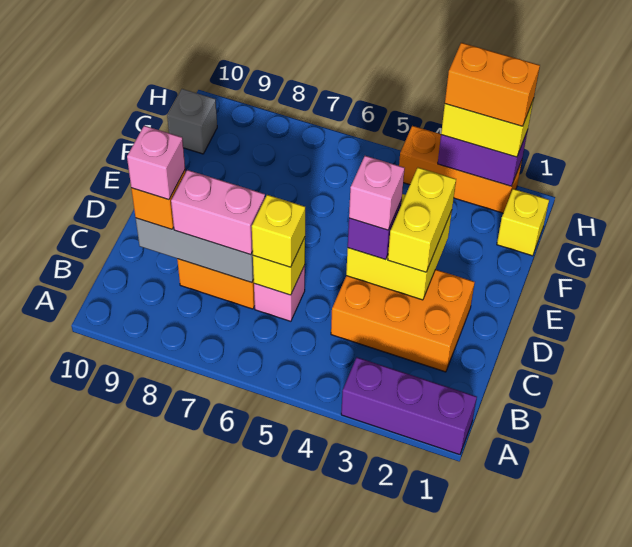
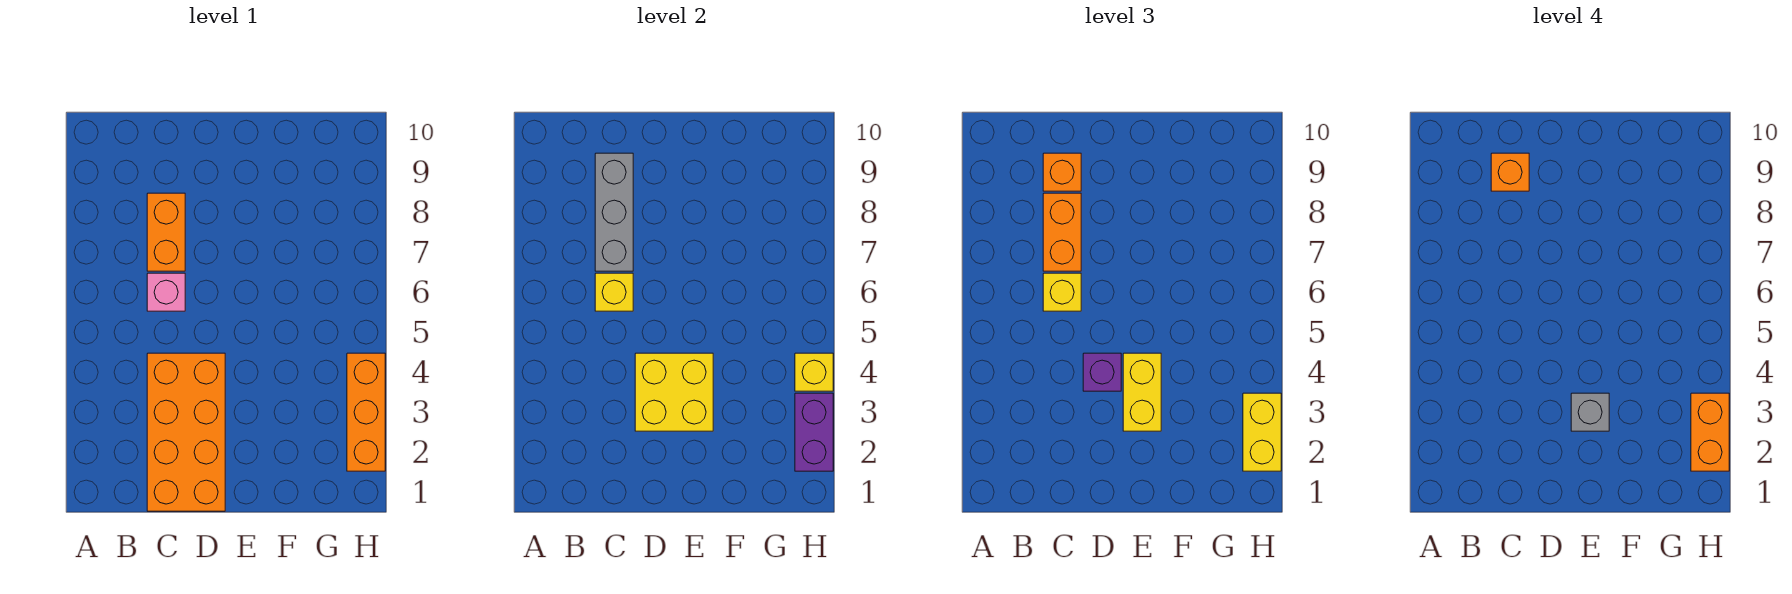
purple 1x3 brick [341,357,477,455] -> none
orange 2x3 brick [331,269,475,372] -> orange 2x4 brick [147,353,225,511]
pink 1x2 brick [171,170,265,255] -> orange 1x2 brick [1043,193,1081,271]
pink 1x1 brick [127,126,185,200] -> orange 1x1 brick [1491,153,1529,191]
yellow 1x2 brick [388,168,456,272] -> yellow 1x2 brick turned to [1123,353,1161,431]
pink 1x1 brick [349,156,405,230] -> none
yellow 1x1 brick [497,189,549,256] -> yellow 1x1 brick moved to [795,353,833,391]
grey 1x1 brick [167,89,217,154] -> grey 1x1 brick moved to [1571,393,1609,431]

